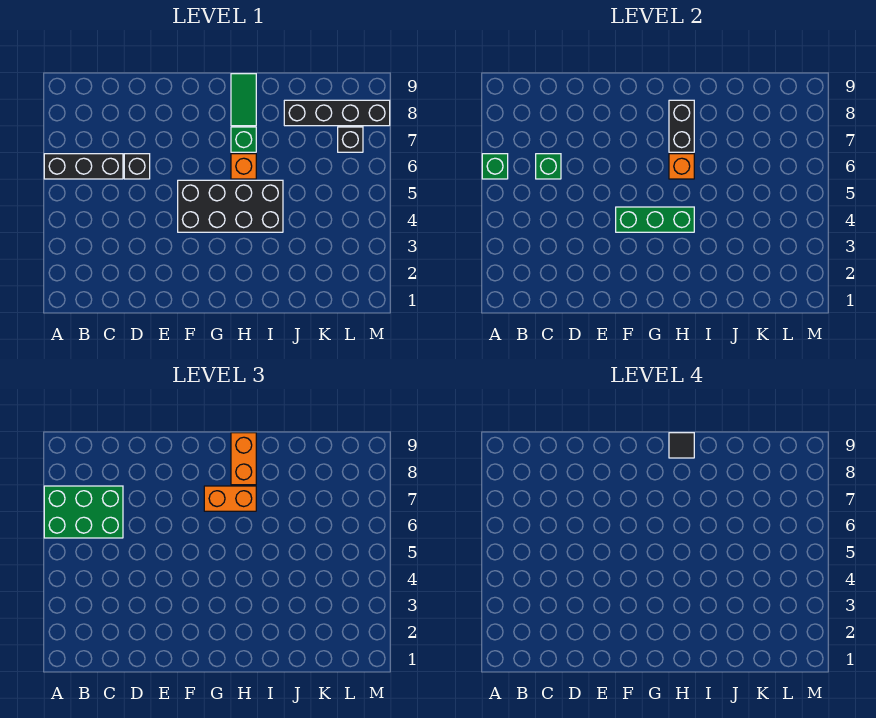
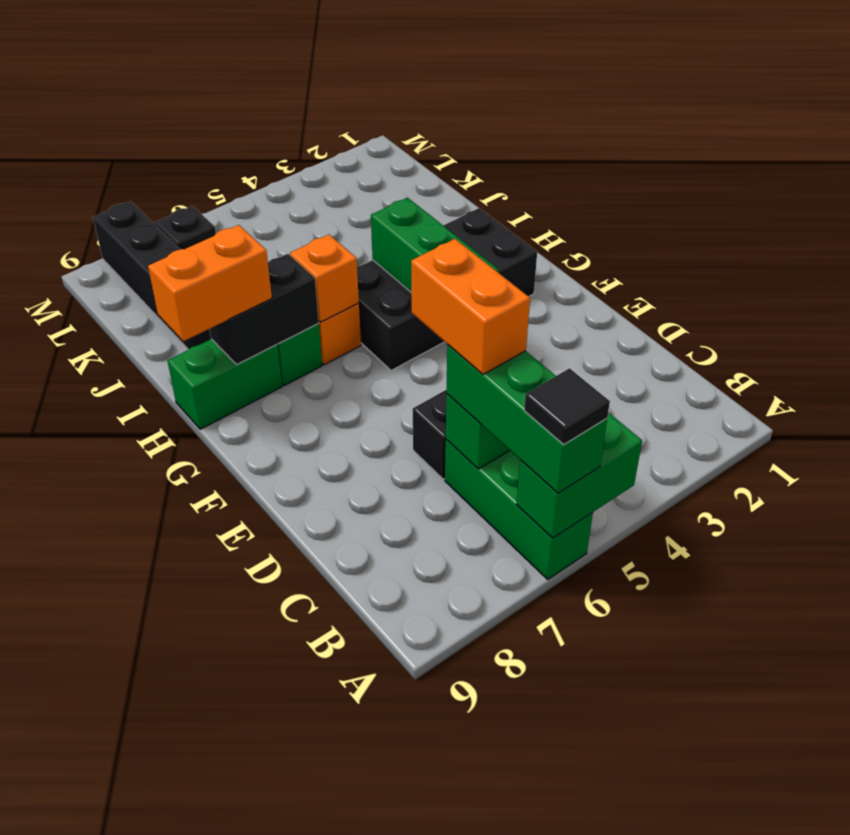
black 1x3 brick [44,154,123,179] -> green 1x3 brick [445,440,593,579]
green 1x1 brick [482,154,508,179] -> green 1x2 brick [516,413,642,538]
green 2x3 brick [44,486,123,538] -> green 1x3 brick [446,345,607,493]
black 2x4 brick [178,180,283,232] -> black 2x4 brick turned to [357,208,537,371]
orange 1x2 brick [204,486,256,511] -> orange 1x2 brick moved to [411,239,530,374]
green 1x2 tile [231,74,256,126] -> green 1x2 brick [167,339,282,429]
black 1x1 tile [669,433,694,458] -> black 1x1 tile moved to [524,368,610,444]

